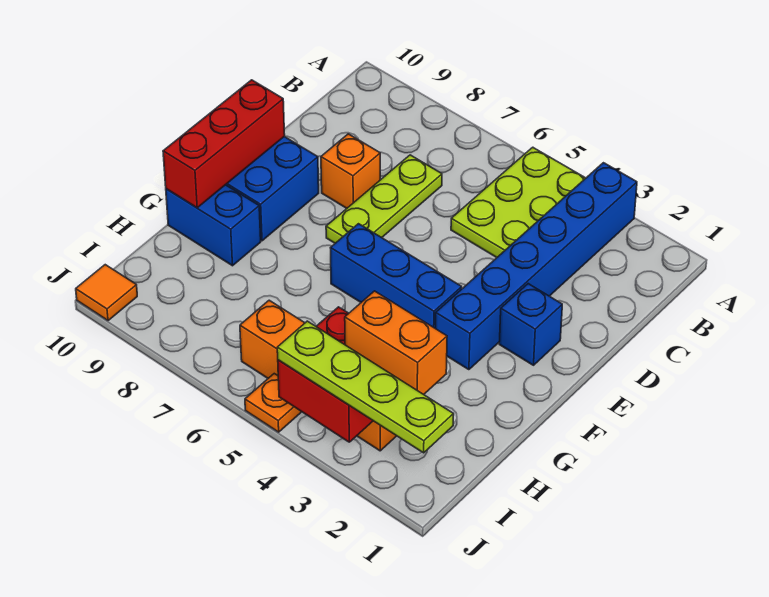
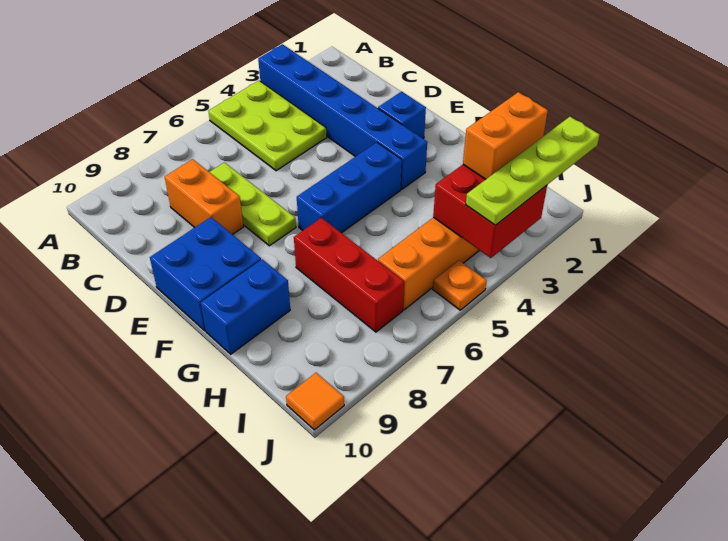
orange 1x1 brick [321,134,380,208] -> orange 1x2 brick [165,159,244,235]
red 1x3 brick [163,80,285,208] -> red 1x3 brick moved to [294,218,404,332]

